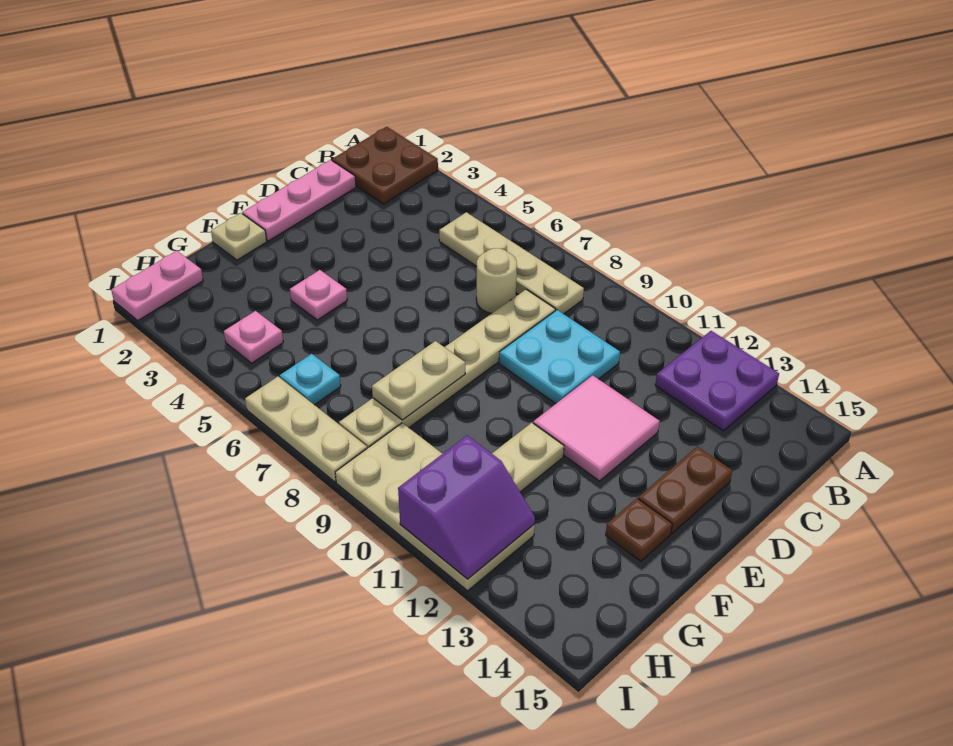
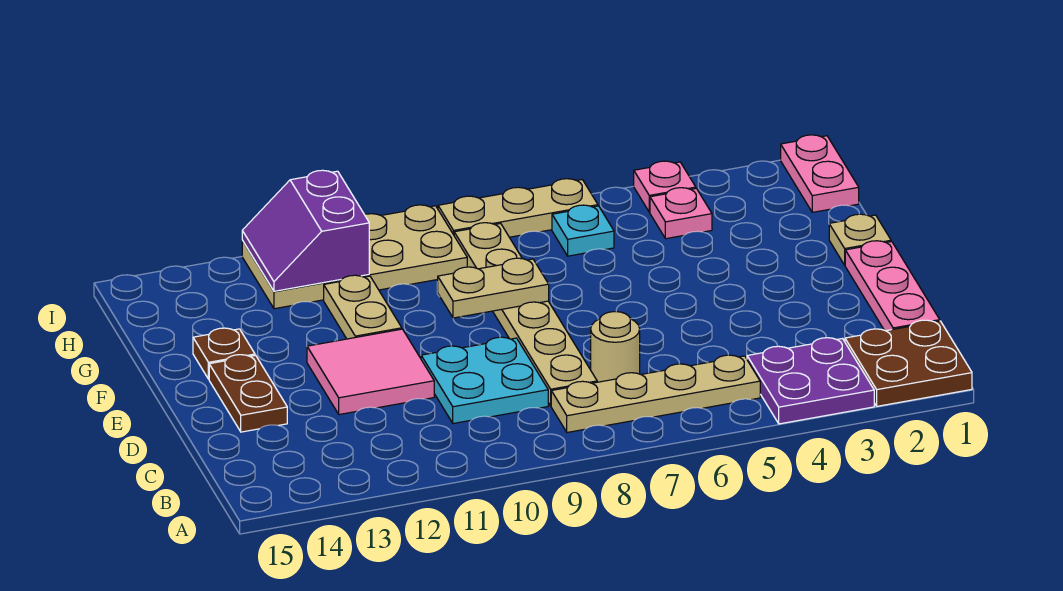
purple 2x2 plate [655,331,779,431] -> purple 2x2 plate moved to [747,338,874,424]
pink 1x1 plate [290,270,347,320] -> pink 1x1 plate moved to [634,161,696,212]
tan 1x2 plate [372,341,465,420] -> tan 1x2 plate turned to [437,258,549,318]

